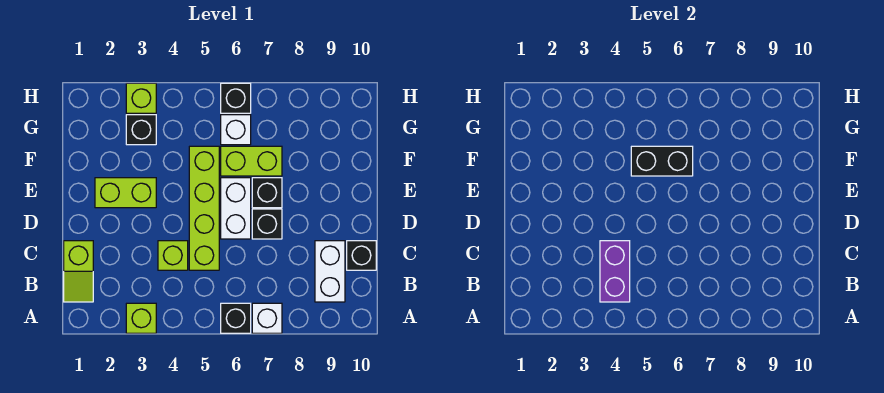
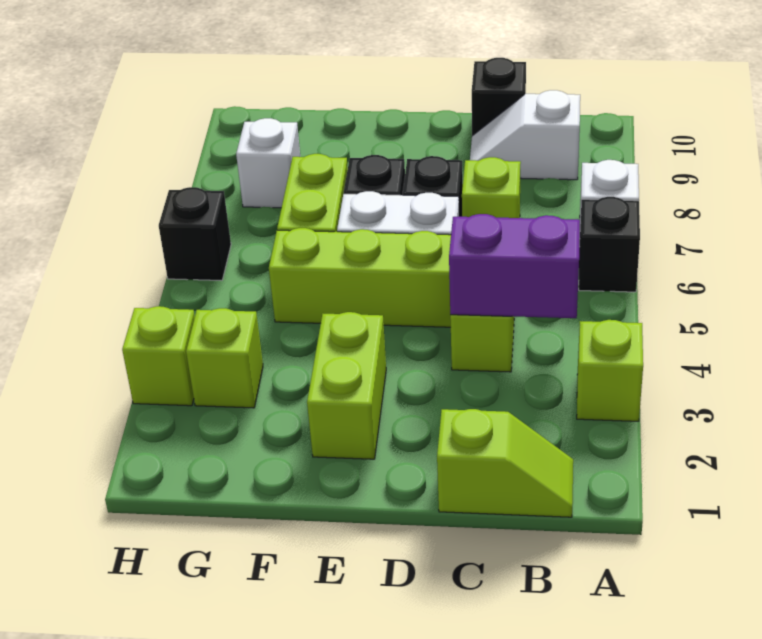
white 1x2 brick [315,241,345,302] -> white 1x2 slope [470,90,580,180]
none -> lime 1x1 brick [462,157,521,218]
black 1x2 brick [631,146,693,176] -> none
black 1x1 brick [126,115,156,145] -> lime 1x1 brick [186,308,263,408]
white 1x1 brick [221,115,251,145] -> white 1x1 brick moved to [236,118,300,208]

